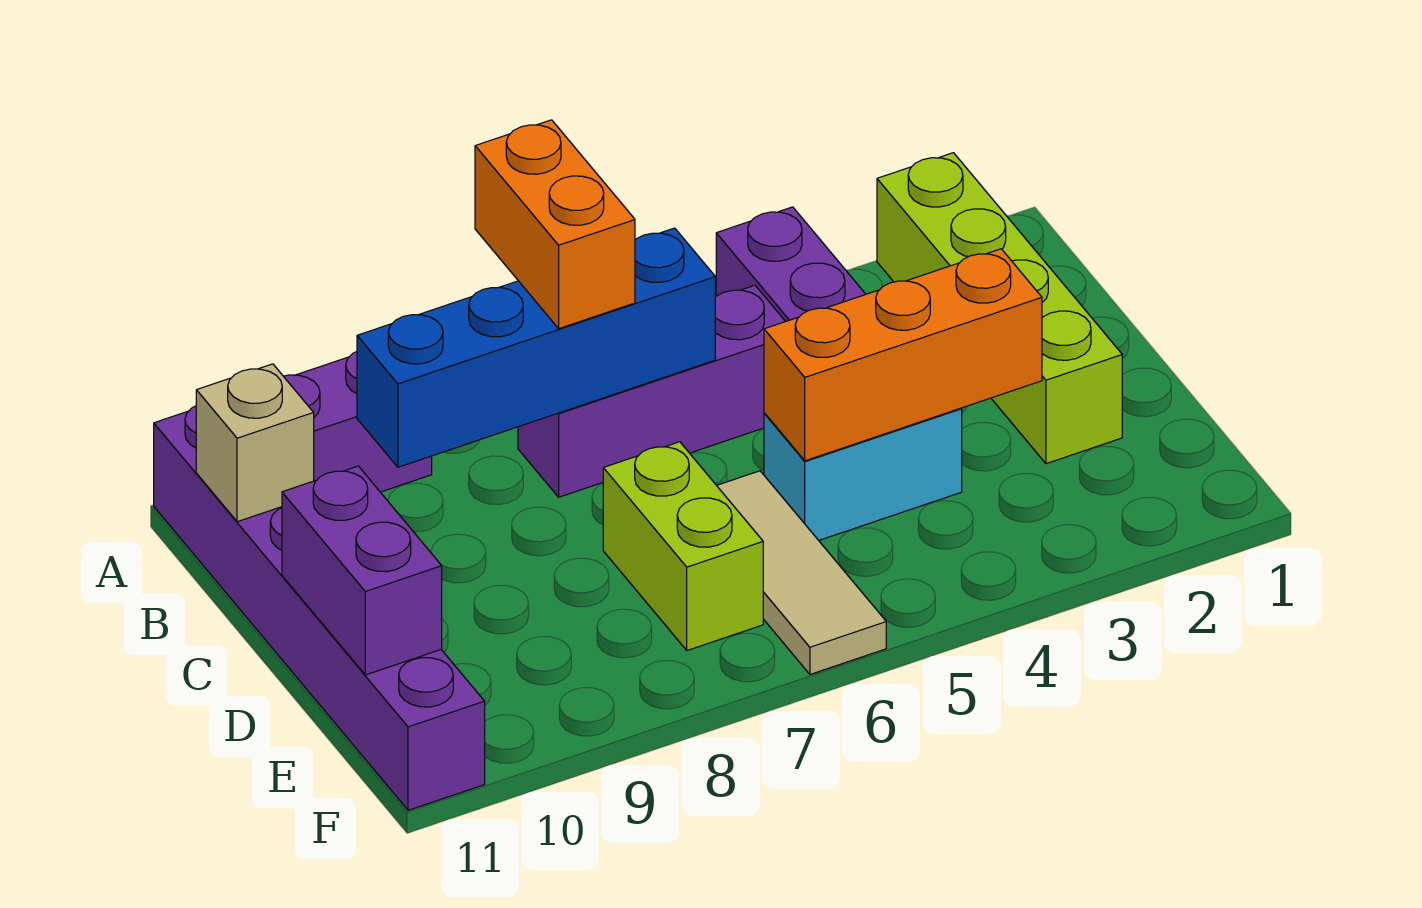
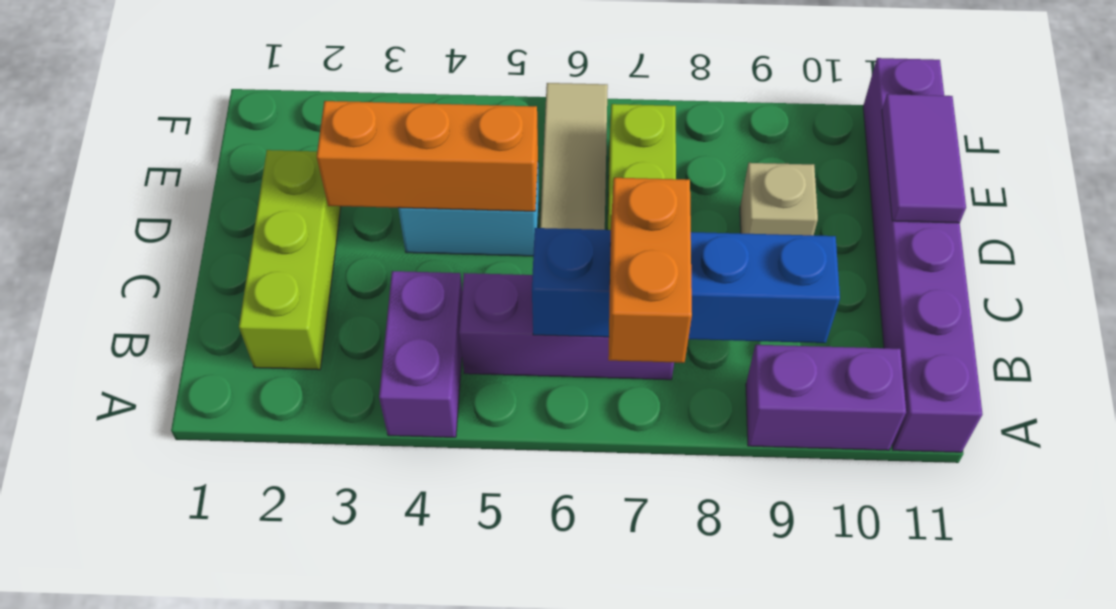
lime 1x4 brick [877,153,1122,464] -> lime 1x3 brick [239,150,341,370]
tan 1x1 brick [196,364,314,522] -> tan 1x1 brick moved to [740,163,818,235]
purple 1x2 brick [282,466,442,675] -> purple 1x2 tile [882,94,966,223]

